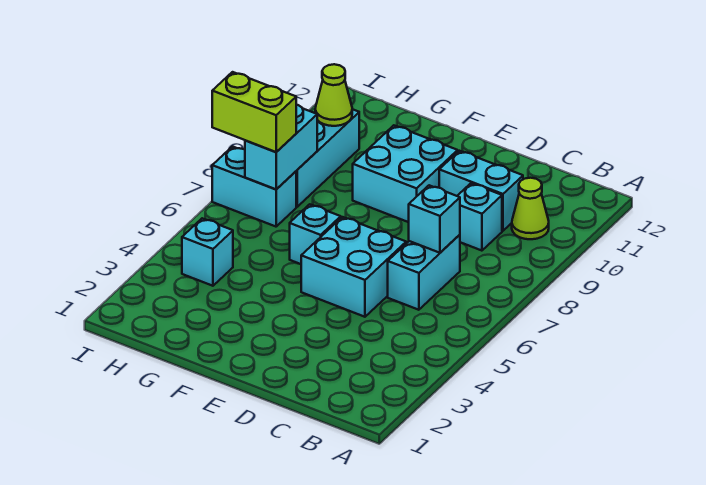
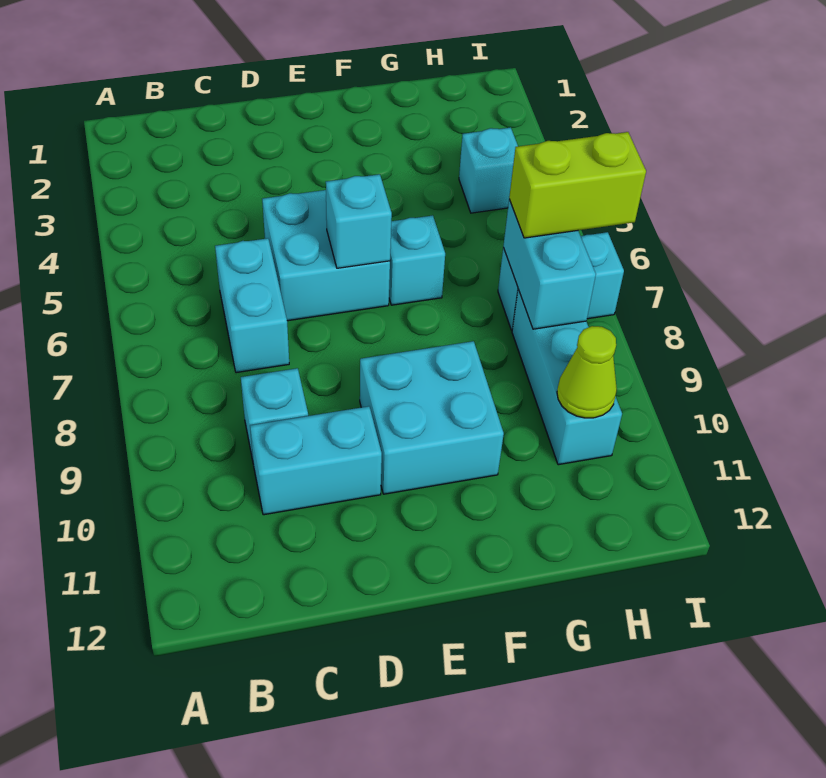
lime 1x1 cone [512,178,549,239] -> none
cyan 1x1 brick [409,185,460,253] -> cyan 1x1 brick moved to [326,174,392,268]

